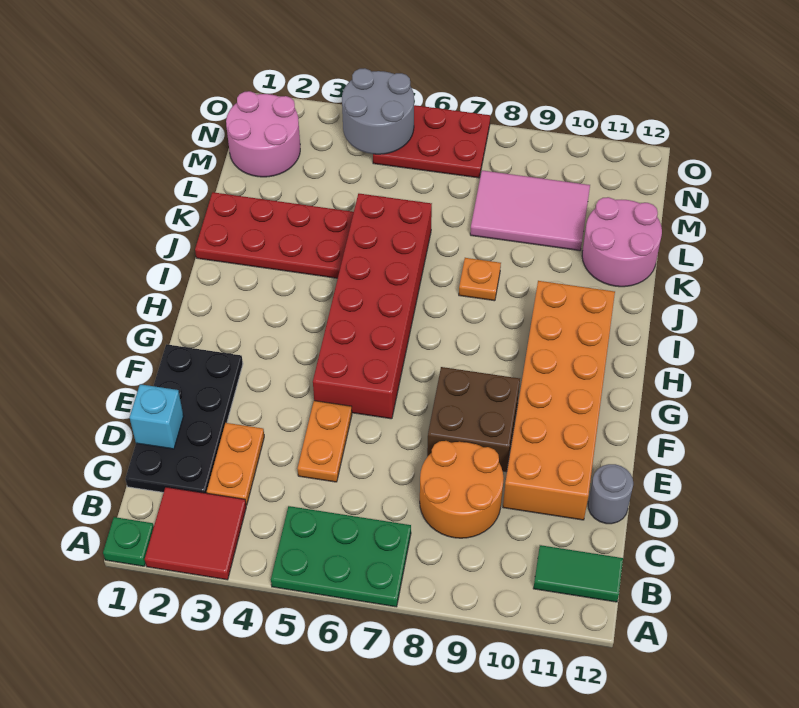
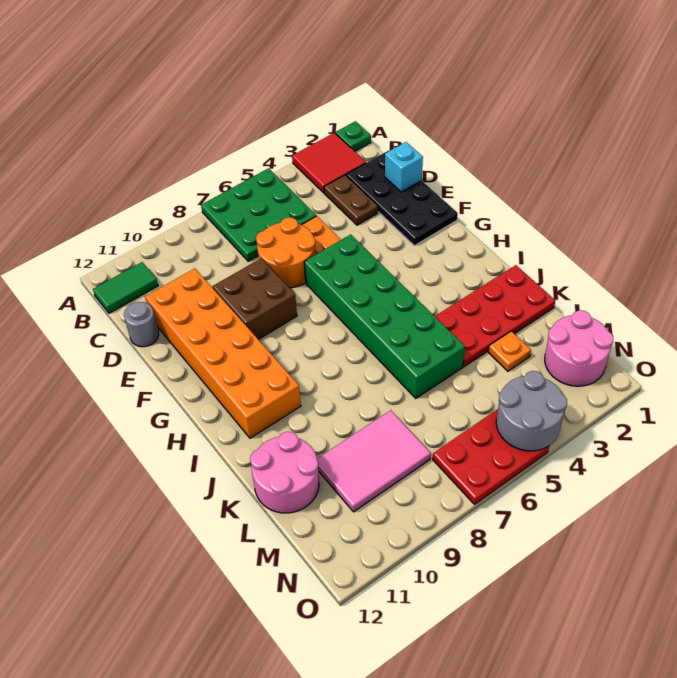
green 2x3 plate [271,506,411,607] -> green 3x3 plate [201,168,316,261]
orange 1x2 plate [207,423,264,505] -> brown 1x2 plate [324,175,378,225]
orange 2x2 round brick [420,441,504,538] -> orange 2x2 round brick moved to [256,217,315,288]
red 2x6 brick [313,194,432,419] -> green 2x6 brick [304,234,465,398]
orange 1x1 plate [459,258,501,301] -> orange 1x1 plate moved to [488,331,531,371]

